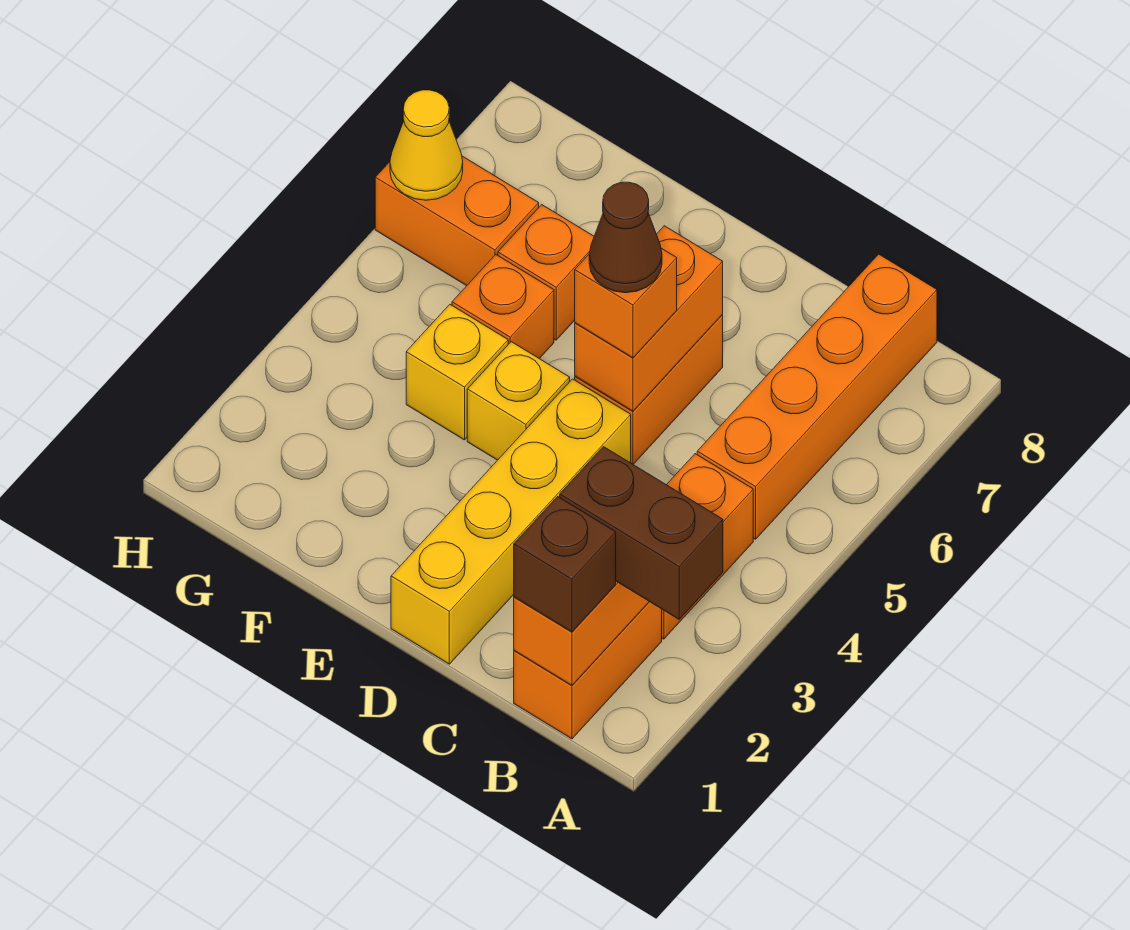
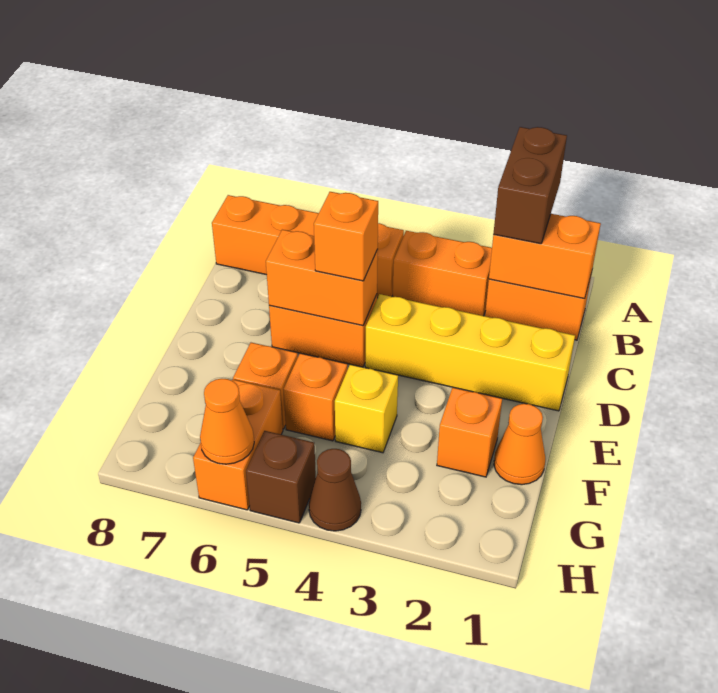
brown 1x1 brick [514,497,616,632] -> brown 1x1 brick moved to [246,431,316,523]
brown 1x1 cone [589,182,662,293] -> brown 1x1 cone moved to [309,449,361,531]
yellow 1x1 brick [467,342,570,460] -> none
none -> orange 1x1 cone [494,404,545,485]
none -> orange 1x1 brick [437,387,502,477]
yellow 1x1 cone [390,90,463,200] -> orange 1x1 cone [200,379,254,464]

